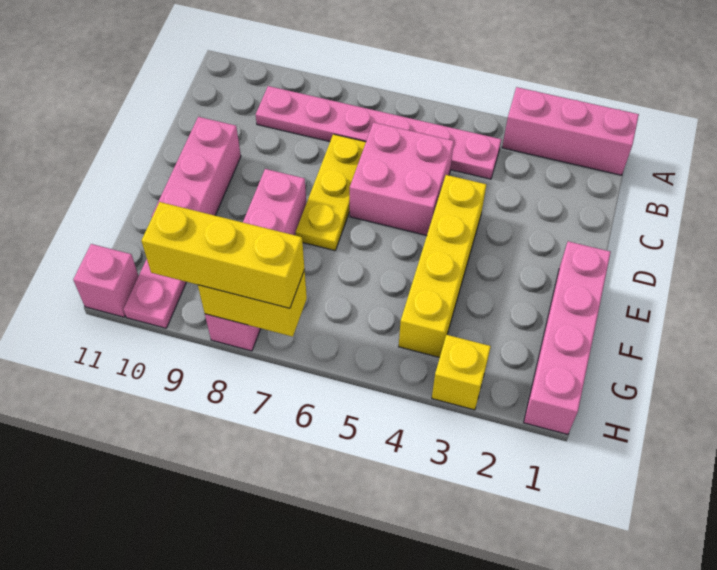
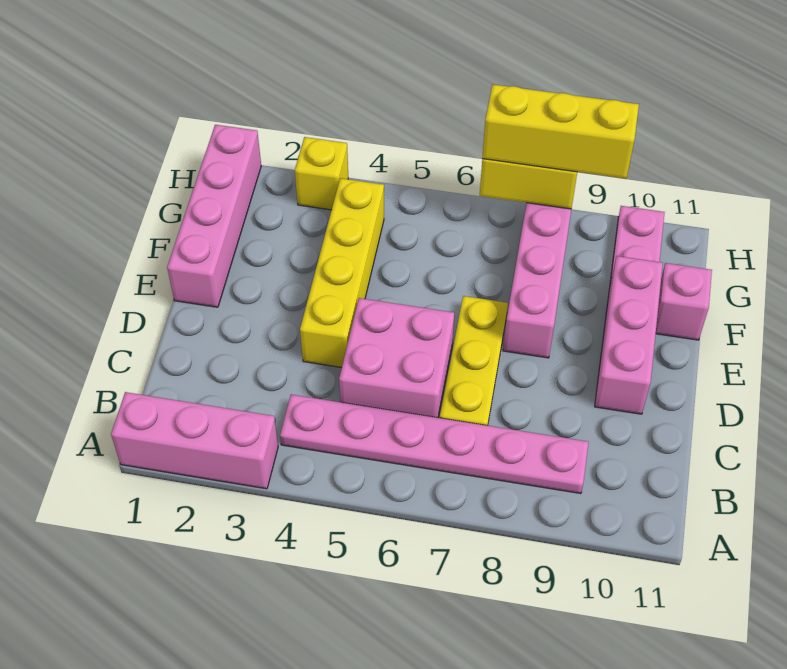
pink 1x1 brick [73,244,138,317] -> pink 1x1 brick moved to [656,263,712,340]

